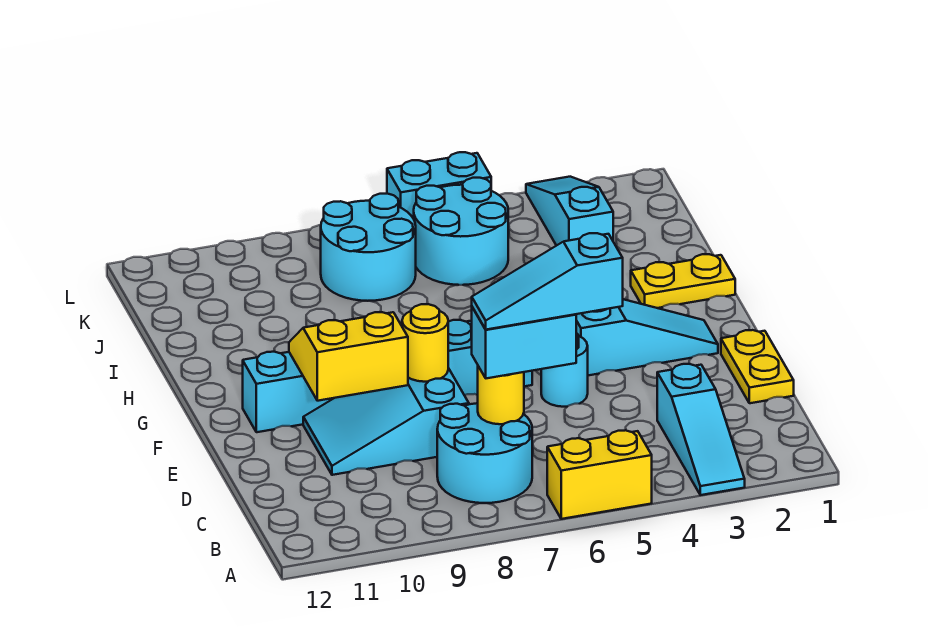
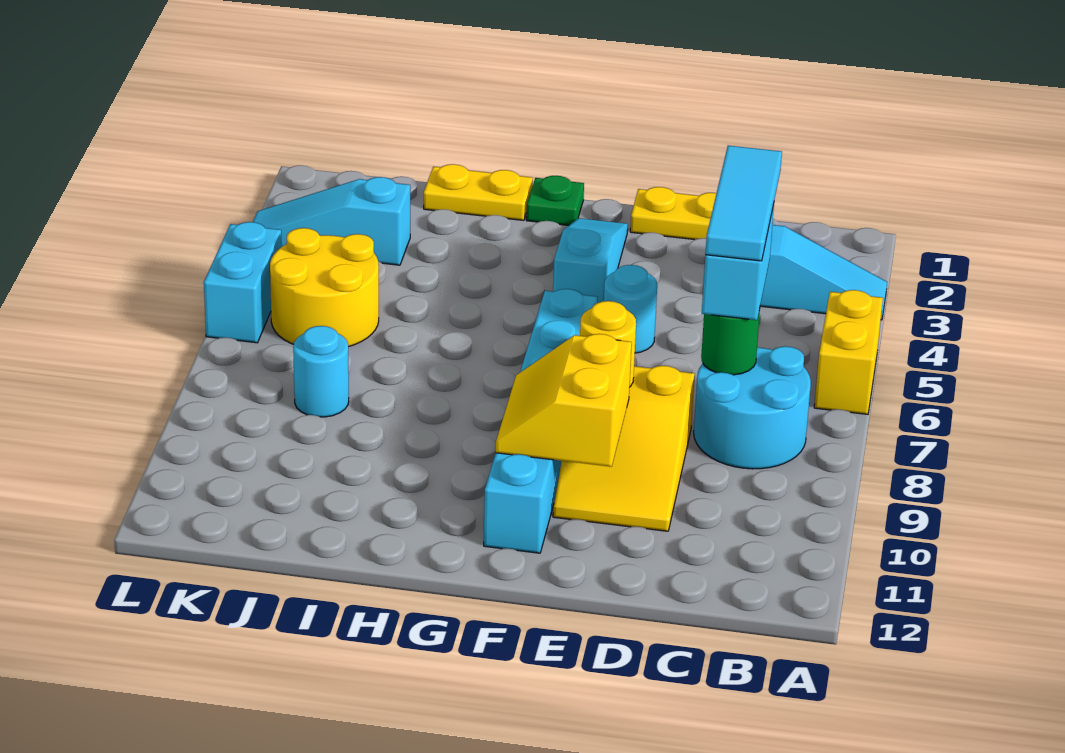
cyan 1x3 slope [472,233,623,330] -> cyan 1x3 tile [705,146,782,261]
yellow 1x1 round brick [477,366,524,424] -> green 1x1 round brick [701,309,760,375]
cyan 2x3 slope [303,368,469,475] -> yellow 2x3 slope [553,366,695,531]
none -> green 1x1 plate [526,176,584,225]
yellow 1x2 plate [631,254,735,308] -> yellow 1x2 plate turned to [424,164,533,220]
cyan 2x2 round brick [414,178,508,285] -> yellow 2x2 round brick [270,228,379,347]
cyan 2x2 round brick [321,194,416,301] -> cyan 1x1 round brick [293,326,349,417]

